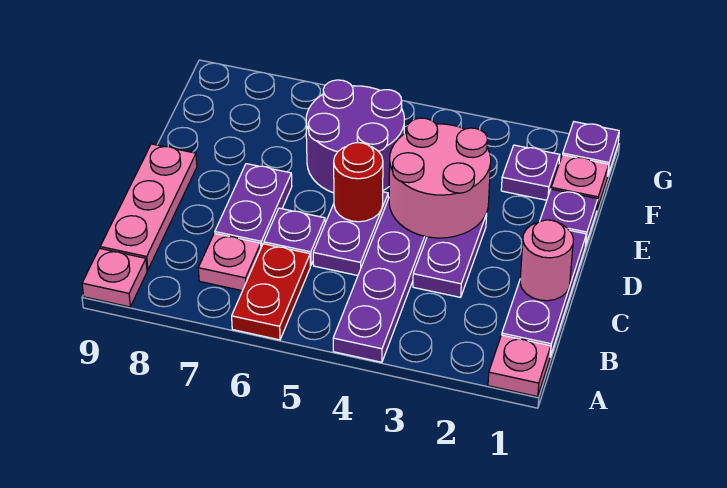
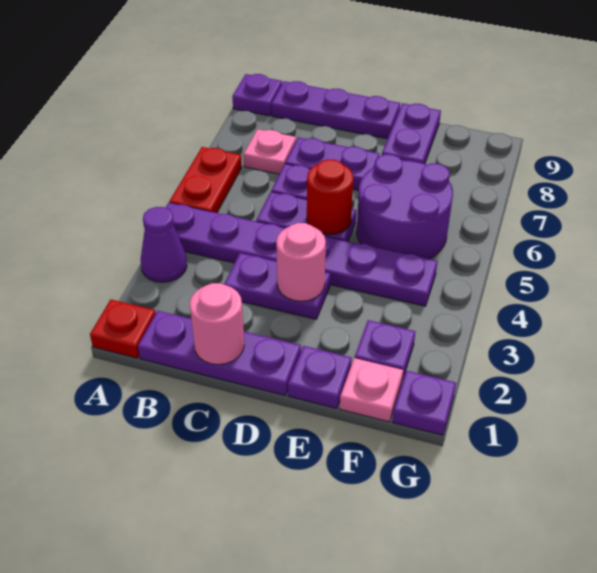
pink 1x1 plate [488,335,551,397] -> red 1x1 plate [90,300,156,358]
none -> purple 1x1 cone [141,207,187,282]
red 1x2 plate [232,244,310,340] -> red 1x2 plate turned to [169,147,242,213]
pink 1x1 plate [82,248,147,307] -> purple 1x1 plate [232,74,282,116]
pink 1x3 plate [100,144,197,270] -> purple 1x3 plate [272,81,400,139]
pink 2x2 round brick [389,118,491,238] -> pink 1x1 round brick [276,223,326,301]
none -> purple 1x2 plate [382,103,441,164]

